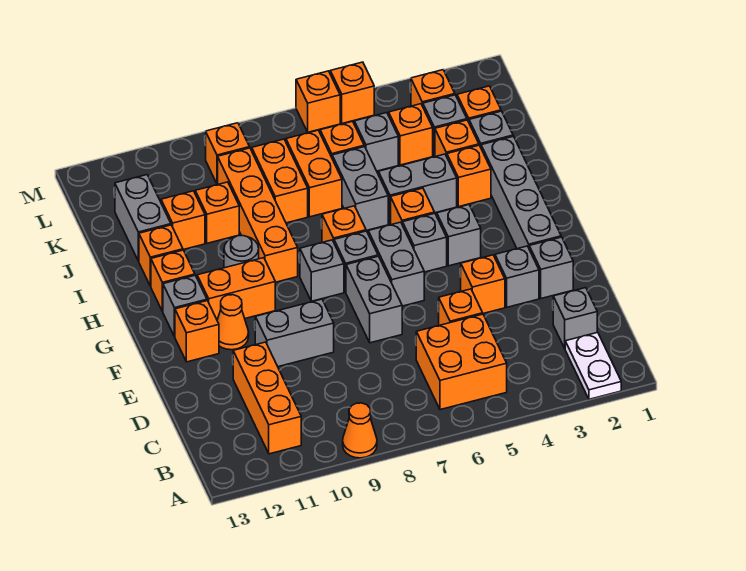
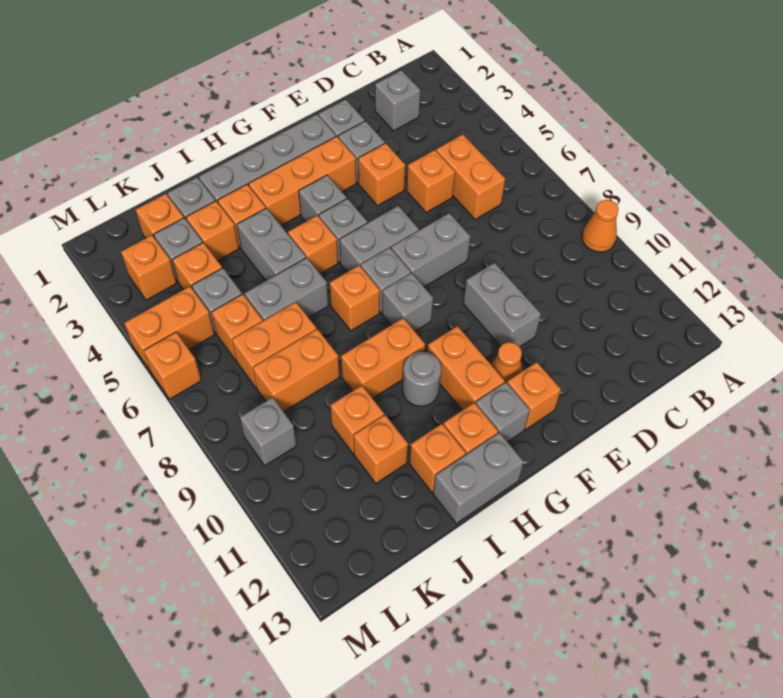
white 1x2 plate [565,332,621,399] -> none
orange 2x2 brick [416,314,507,410] -> orange 1x2 brick [436,134,505,220]
orange 1x3 brick [233,342,301,454] -> orange 1x3 brick moved to [249,136,356,225]
orange 1x4 brick [218,148,298,282] -> orange 1x2 brick [341,318,425,398]
grey 1x2 brick [115,175,171,261] -> grey 1x2 brick moved to [433,433,524,523]
orange 1x1 brick [206,123,250,184] -> grey 1x1 brick [240,398,296,466]
orange 1x1 brick [330,62,374,123] -> orange 1x2 brick [124,286,214,370]

